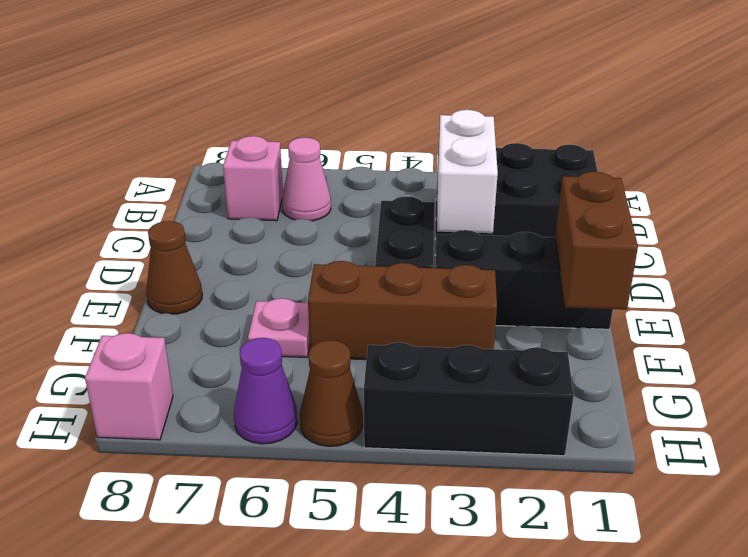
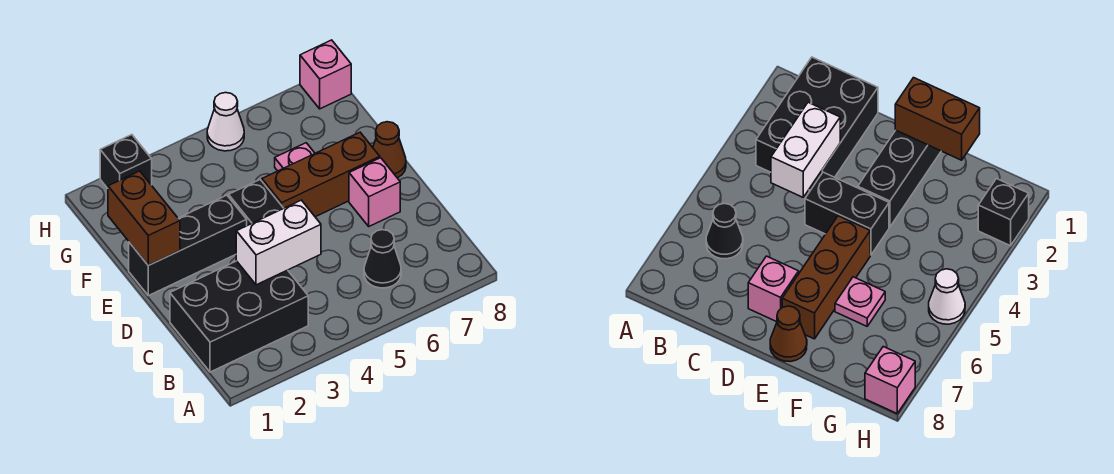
pink 1x1 cone [282,137,331,221] -> black 1x1 cone [364,230,401,288]
pink 1x1 brick [223,136,283,221] -> pink 1x1 brick moved to [349,158,400,226]
white 1x2 brick [437,110,498,233] -> white 1x2 brick turned to [236,200,321,285]
brown 1x3 brick [308,261,497,360] -> brown 1x3 brick moved to [262,132,380,217]
black 1x3 brick [364,343,574,456] -> black 1x1 brick [100,135,152,188]
brown 1x1 cone [300,340,363,446] -> white 1x1 cone [207,93,244,151]
purple 1x1 cone [234,338,297,444] -> none

